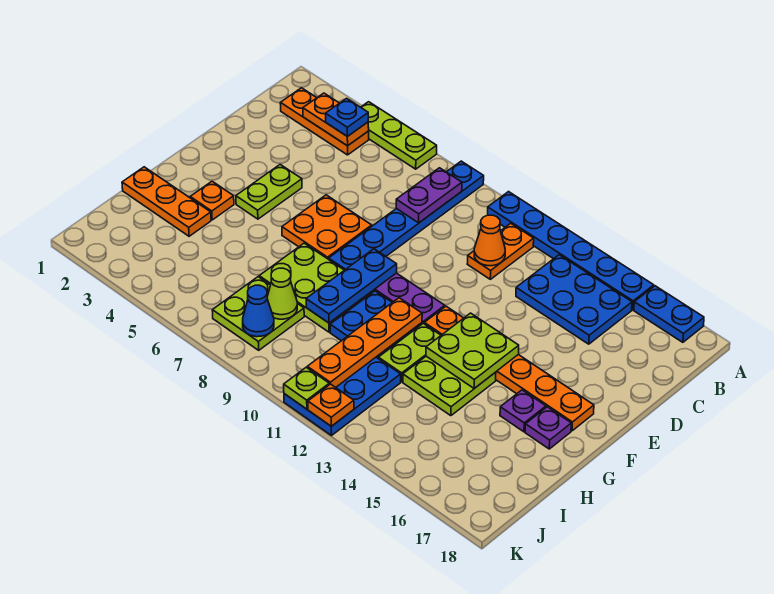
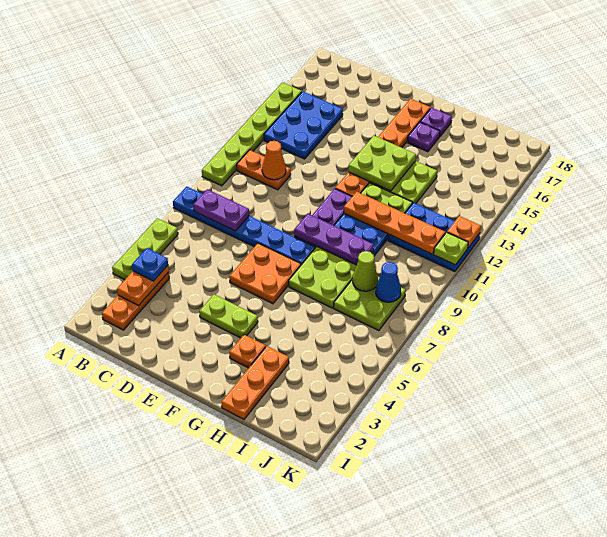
blue 1x6 plate [488,192,654,310] -> lime 1x6 plate [202,83,302,186]
blue 1x2 plate [634,286,704,342] -> none
blue 1x3 plate [306,249,397,323] -> purple 1x3 plate [294,214,374,265]

